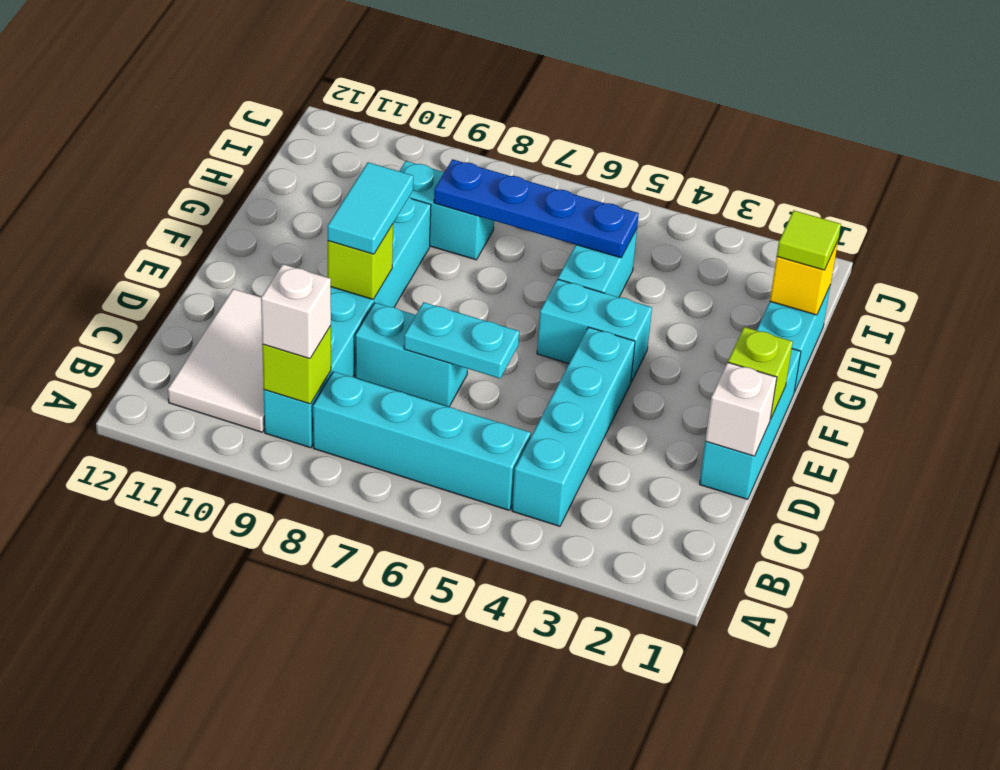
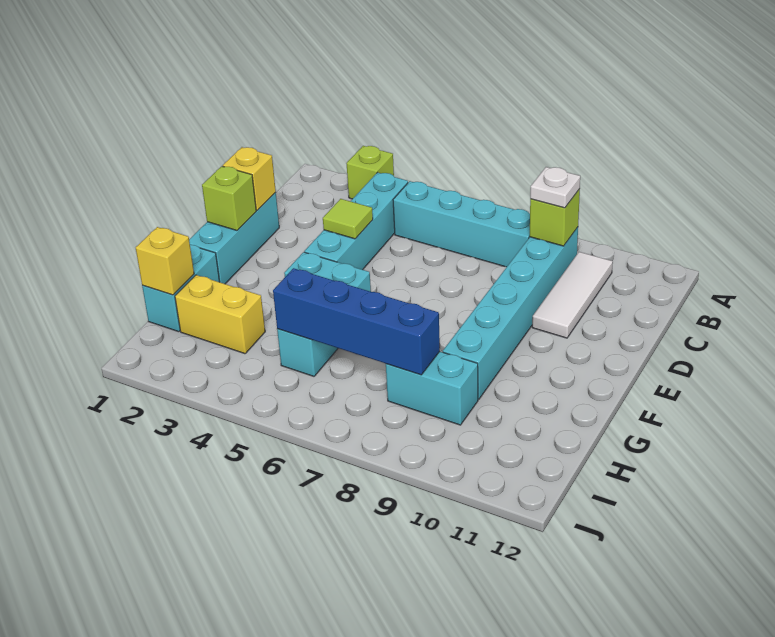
white 1x1 brick [261,264,331,359] -> white 1x1 plate [530,167,580,208]
white 2x3 tile [168,289,265,432] -> white 1x3 tile [532,252,613,338]
white 1x1 brick [705,363,777,456] -> yellow 1x1 brick [223,147,276,210]
cyan 1x2 plate [404,302,519,378] -> none
cyan 1x2 brick [355,303,468,407] -> none
lime 1x1 brick [328,224,393,299] -> lime 1x1 brick moved to [346,146,394,199]
cyan 1x2 tile [328,162,413,254] -> none
lime 1x1 tile [777,211,841,270] -> lime 1x1 tile moved to [323,199,373,239]
none -> yellow 1x2 brick [175,275,265,354]
blue 1x4 plate [434,159,639,258] -> blue 1x4 brick [273,268,440,375]

